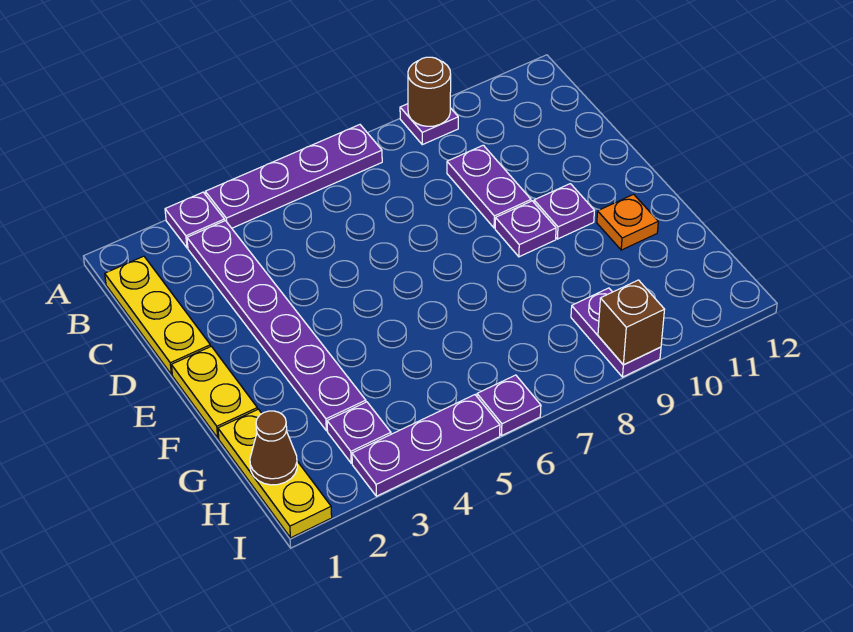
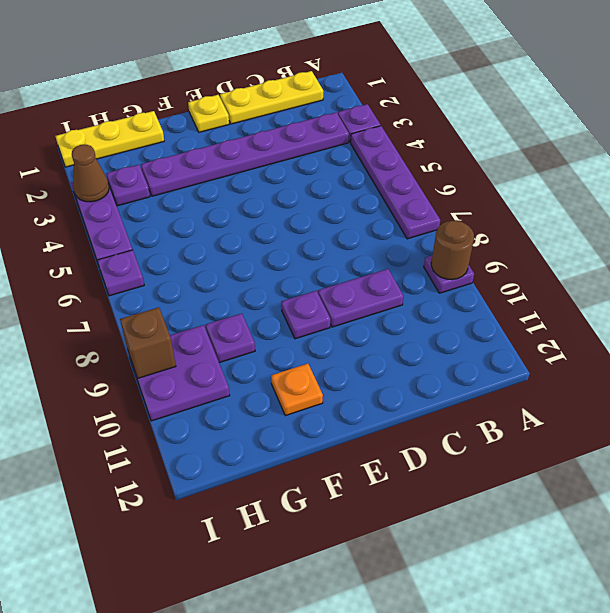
yellow 1x2 plate [171,346,257,438] -> yellow 1x1 plate [188,95,229,132]
purple 1x1 plate [534,184,594,239] -> purple 1x1 plate moved to [206,313,255,363]
brown 1x1 cone [250,411,297,485] -> brown 1x1 cone moved to [72,144,109,202]
purple 1x2 plate [571,288,661,377] -> purple 2x2 plate [128,325,230,421]

